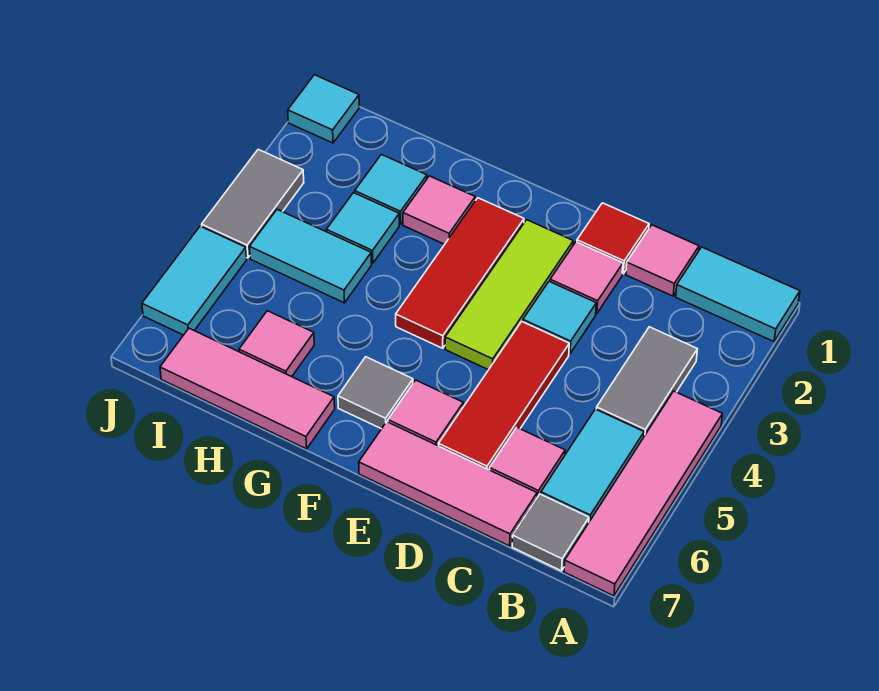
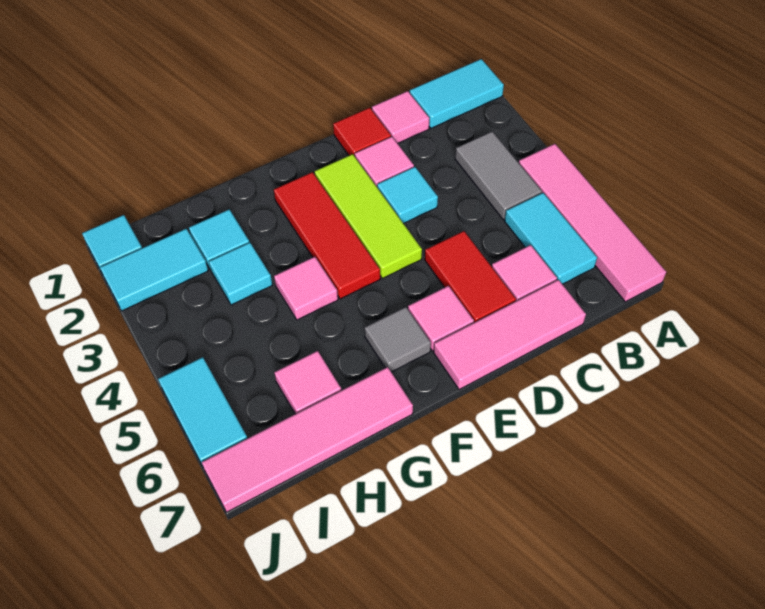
grey 1x1 tile [512,494,589,571] -> none
red 1x3 tile [439,322,569,470] -> red 1x2 tile [425,231,516,323]
pink 1x1 tile [403,176,475,244] -> pink 1x1 tile moved to [274,257,338,320]
pink 1x3 tile [160,328,335,449] -> pink 1x4 tile [201,367,413,512]
cyan 1x2 tile [250,209,372,303] -> cyan 1x2 tile moved to [100,229,208,311]
grey 1x2 tile [202,149,304,258] -> none

